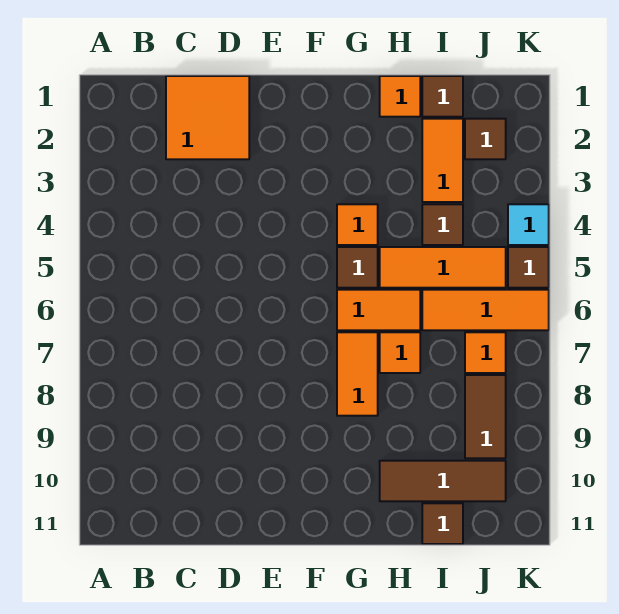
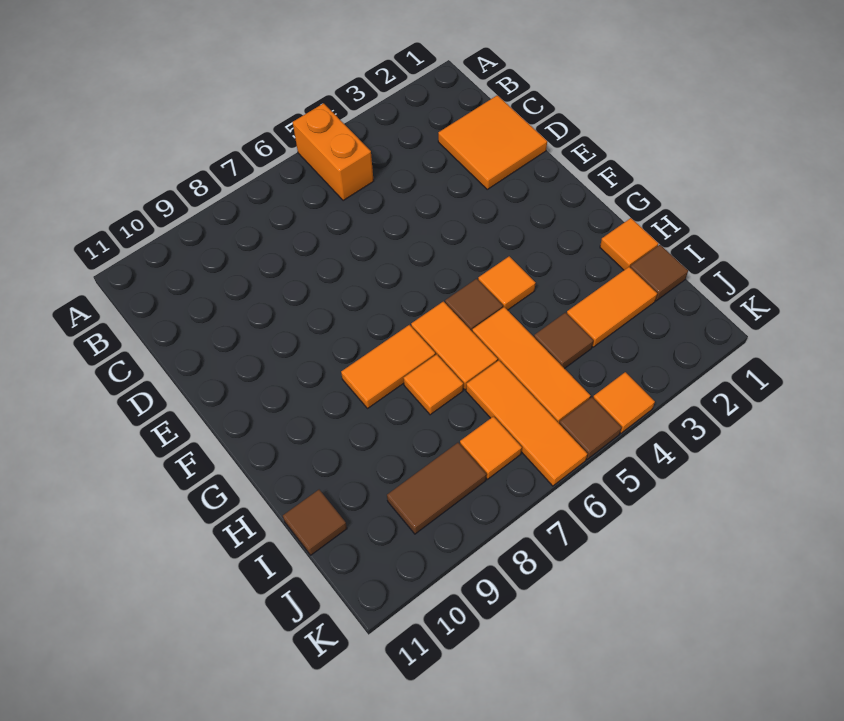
none -> orange 1x2 brick [293,103,374,201]
brown 1x3 tile [380,461,506,501] -> none
brown 1x1 tile [465,119,506,159] -> none
cyan 1x1 tile [508,204,549,245] -> orange 1x1 tile [593,372,655,433]

